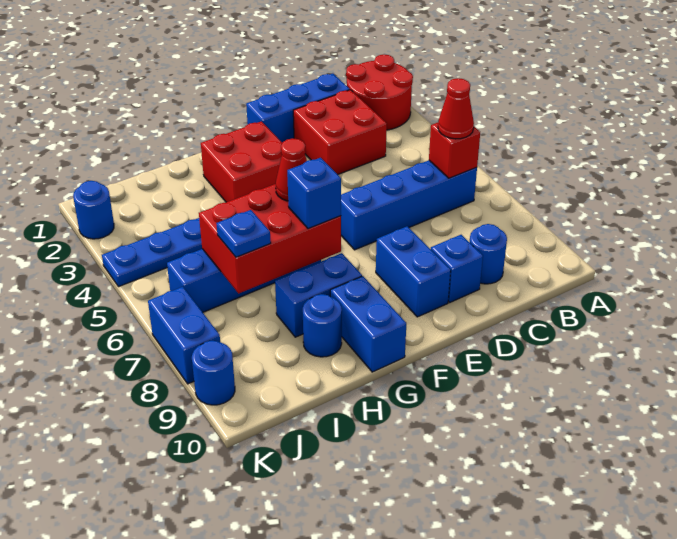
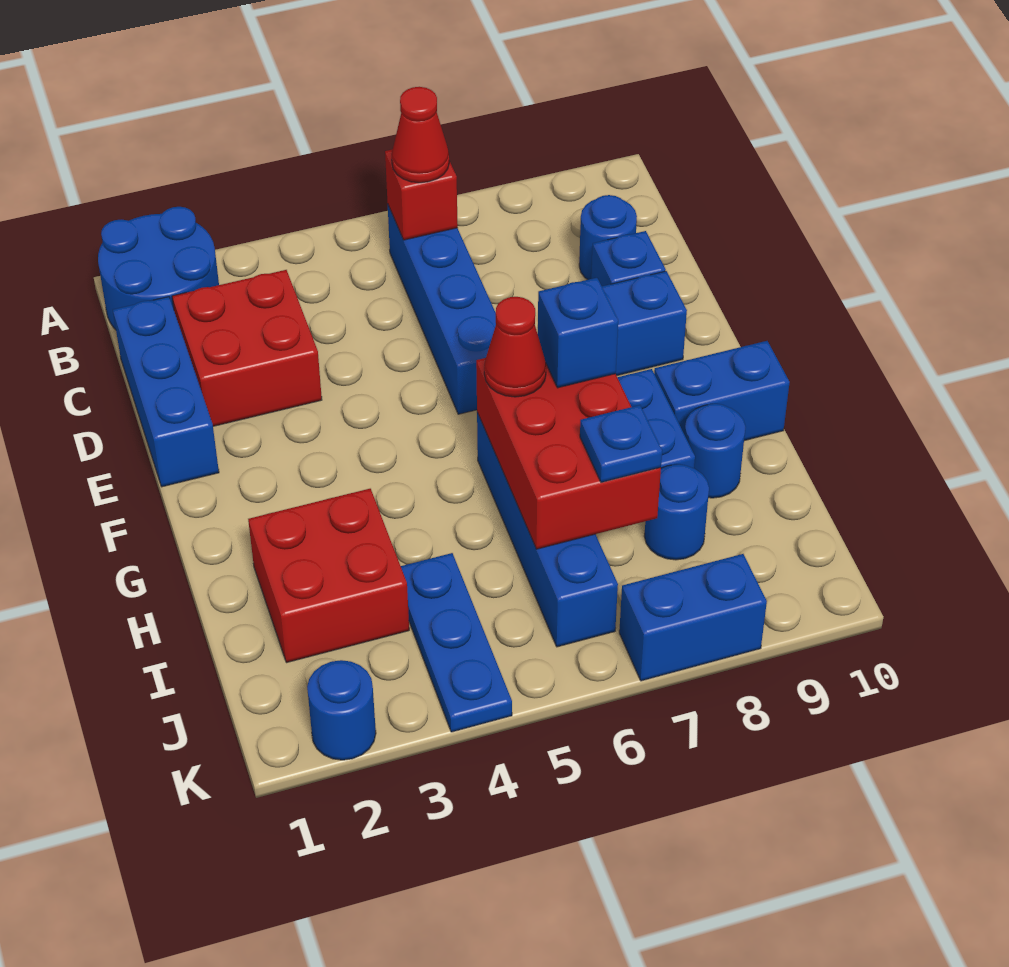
red 2x2 round brick [346,55,413,130] -> blue 2x2 round brick [98,207,219,330]
red 2x2 brick [201,121,282,202] -> red 2x2 brick moved to [248,489,409,663]
blue 1x1 round brick [192,341,235,405] -> blue 1x1 round brick moved to [644,464,709,560]

